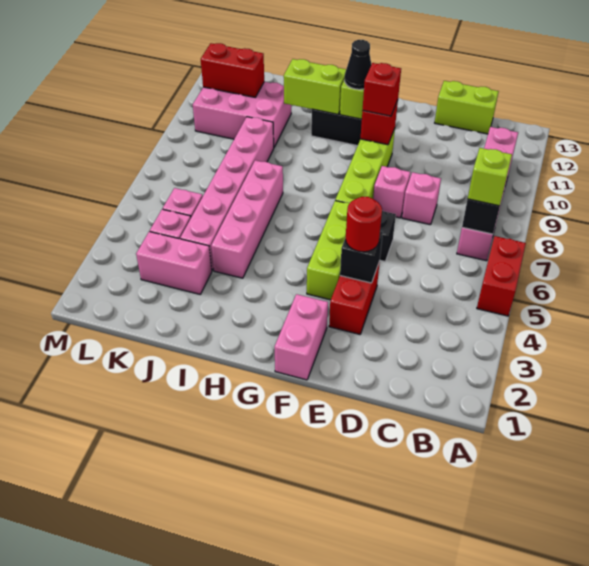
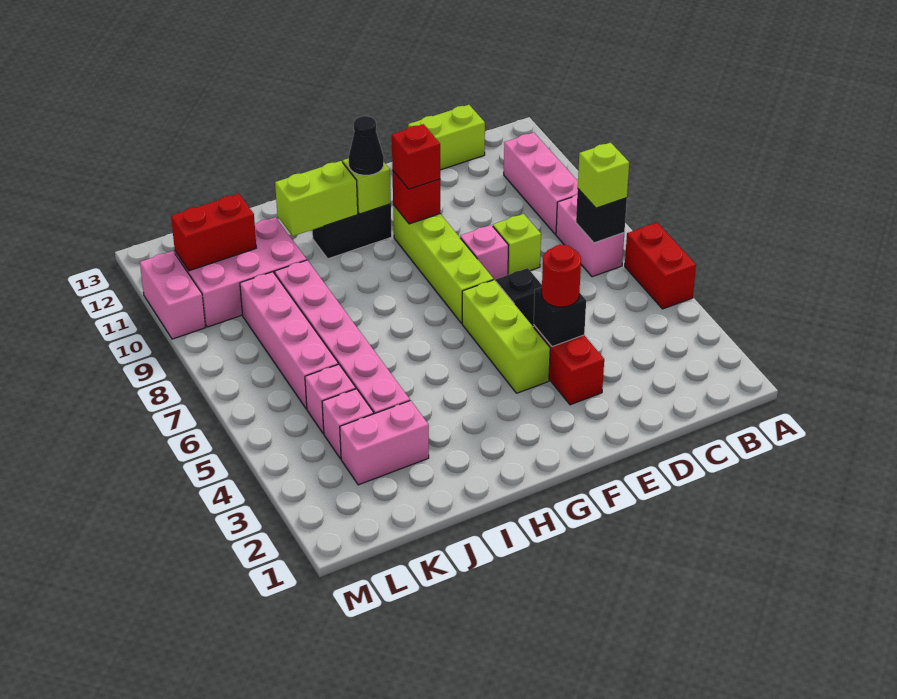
pink 1x1 brick [402,172,441,225] -> lime 1x1 brick [493,214,541,275]
pink 1x2 brick [274,294,328,380] -> pink 1x2 brick moved to [140,251,205,339]
pink 1x4 brick [211,160,283,278] -> pink 1x4 brick moved to [240,272,338,409]

